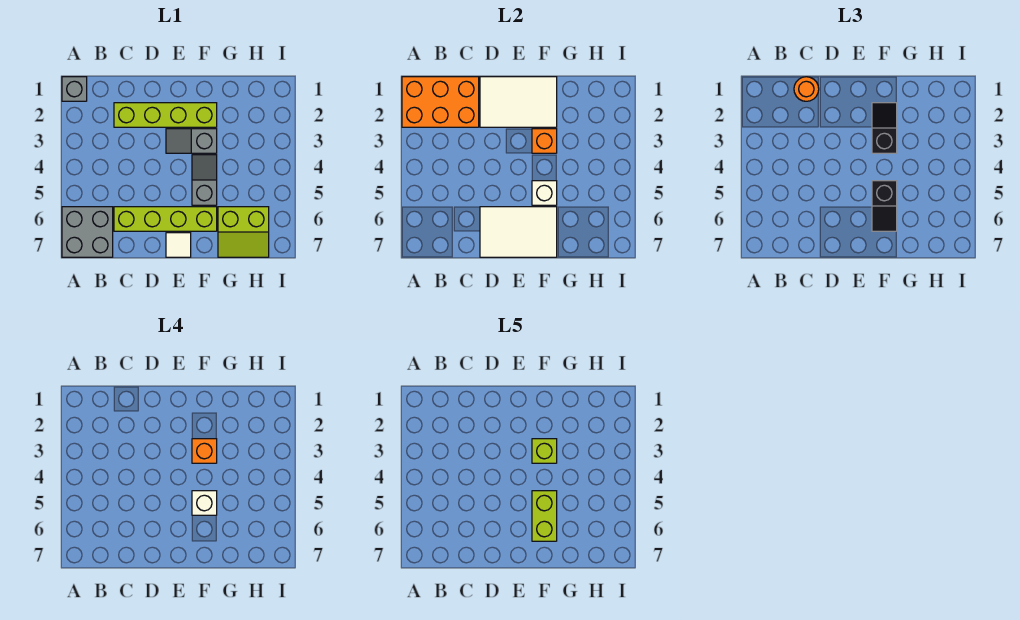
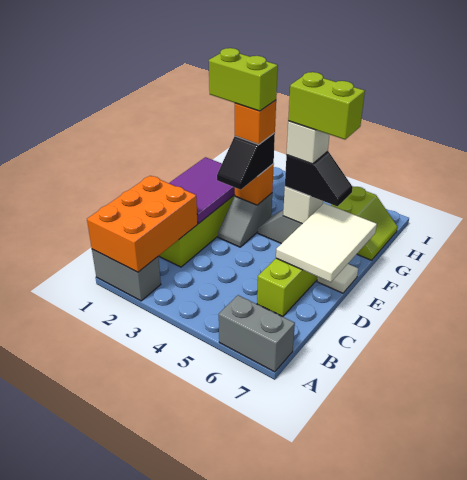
grey 1x1 brick [62,77,87,101] -> grey 1x2 brick [92,249,161,301]
grey 2x2 brick [62,207,113,257] -> grey 1x2 brick [219,295,295,372]
orange 1x1 round brick [794,77,819,101] -> none
white 2x3 tile [480,77,557,127] -> purple 2x3 tile [169,157,235,224]
black 1x2 slope [872,103,897,153] -> black 1x2 slope turned to [217,133,275,190]
lime 1x1 brick [532,439,557,463] -> lime 1x2 brick [209,48,278,111]

